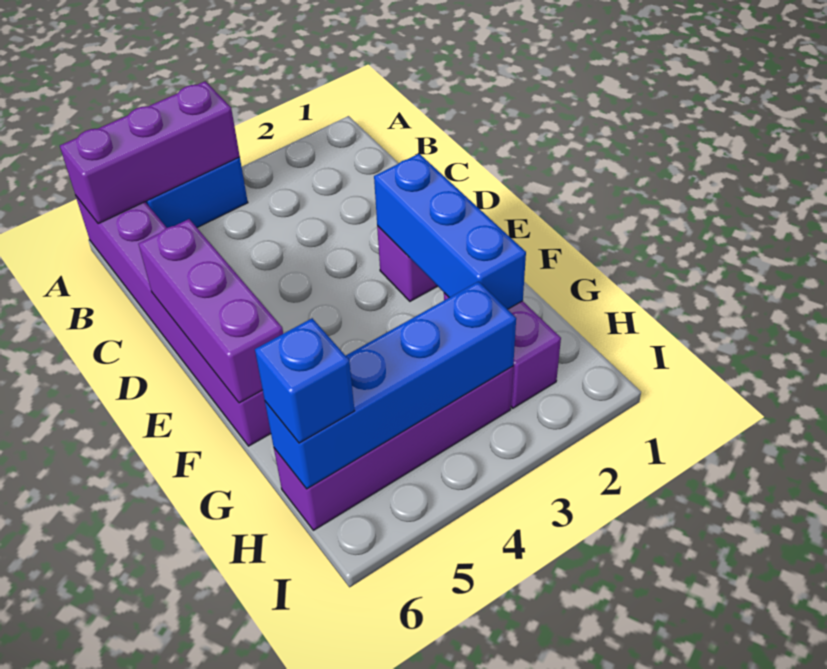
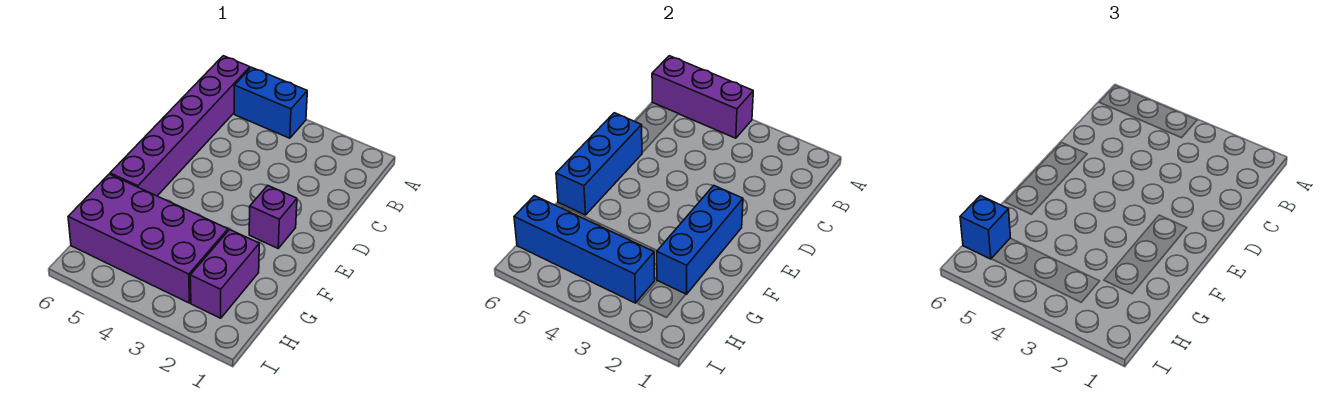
purple 1x3 brick [138,219,283,403] -> blue 1x3 brick [556,113,642,215]
purple 1x4 brick [274,366,513,530] -> purple 2x4 brick [68,174,228,303]

